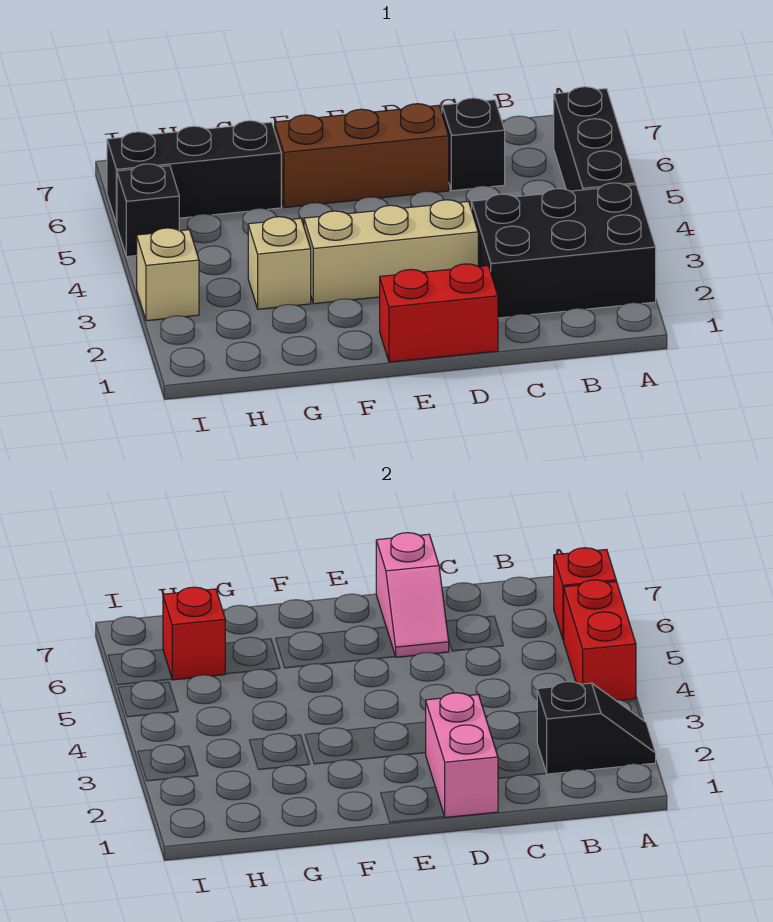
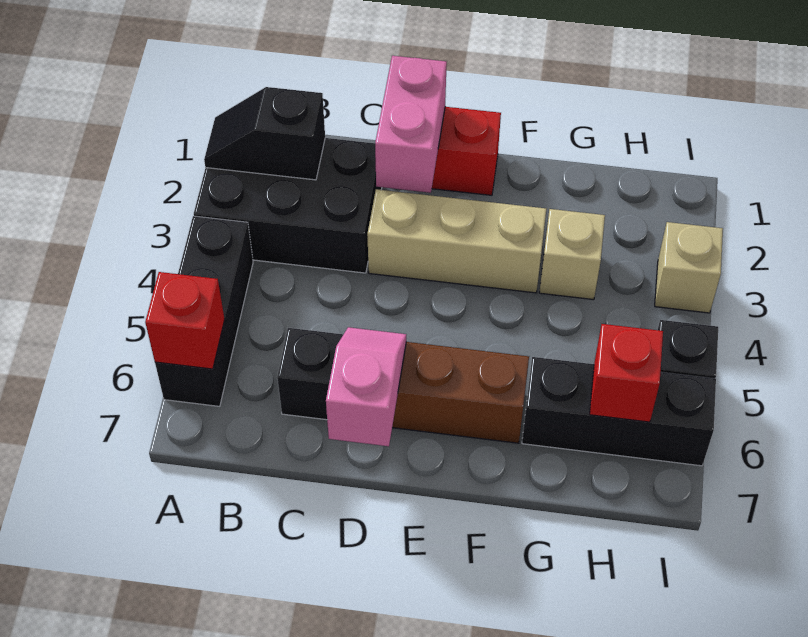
red 1x2 brick [564,580,636,701] -> none

